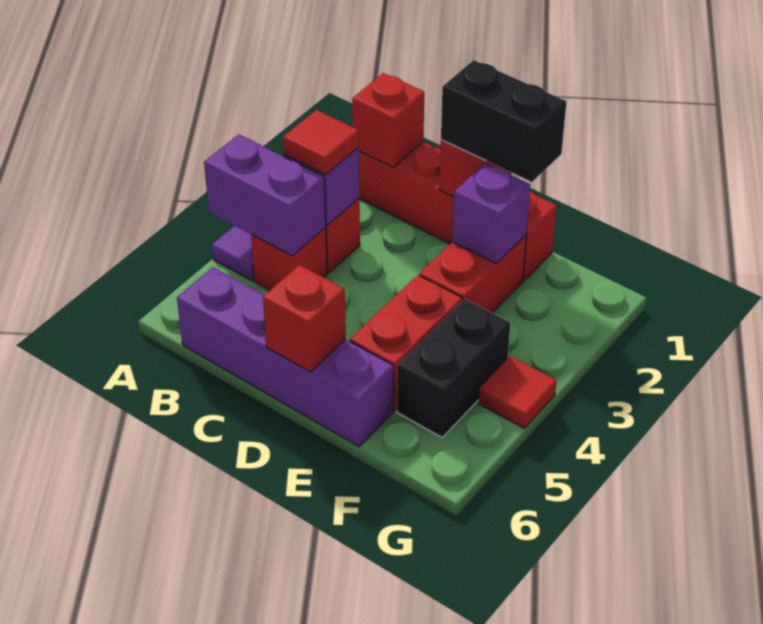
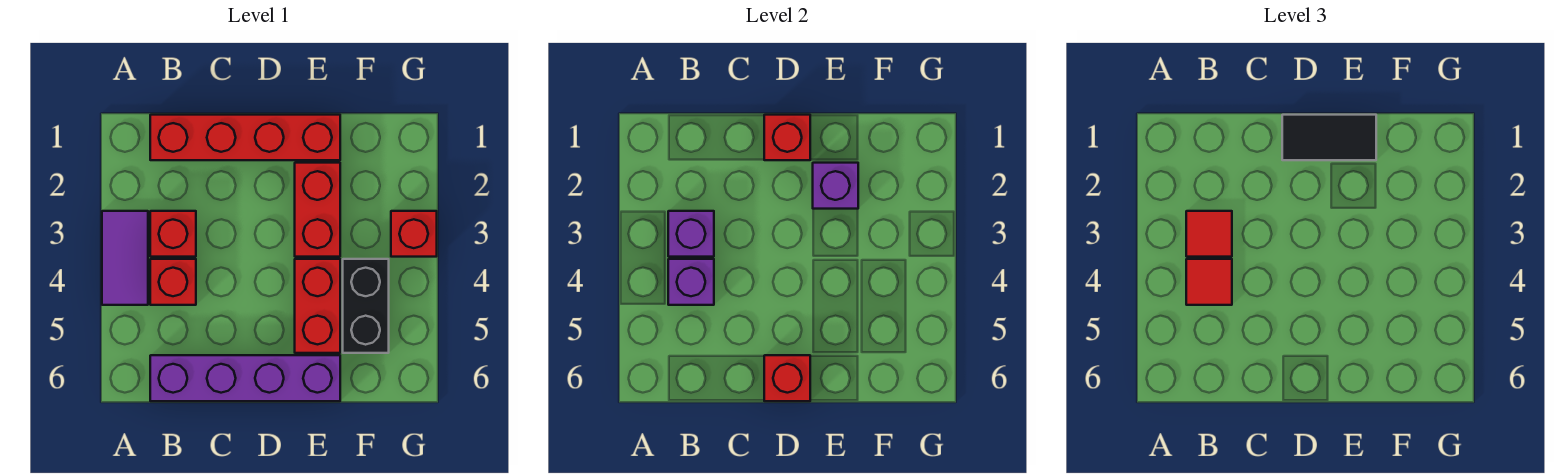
purple 1x2 brick [204,134,326,256] -> purple 1x1 brick [668,259,714,305]
red 1x1 brick [352,73,424,167] -> red 1x1 brick moved to [391,211,437,257]
black 1x2 brick [441,60,566,182] -> black 1x2 tile [1282,115,1376,160]
red 1x1 tile [478,356,557,429] -> red 1x1 tile moved to [1186,259,1232,305]

